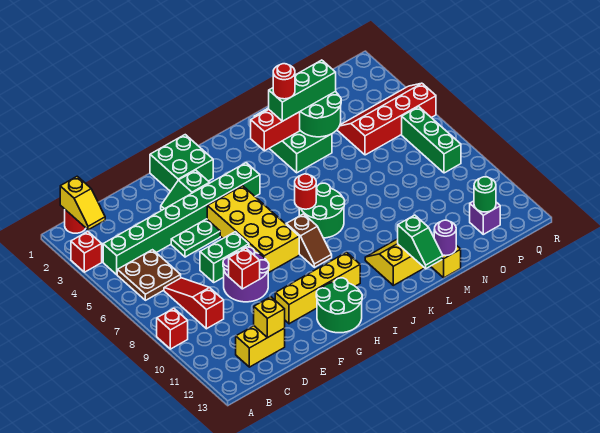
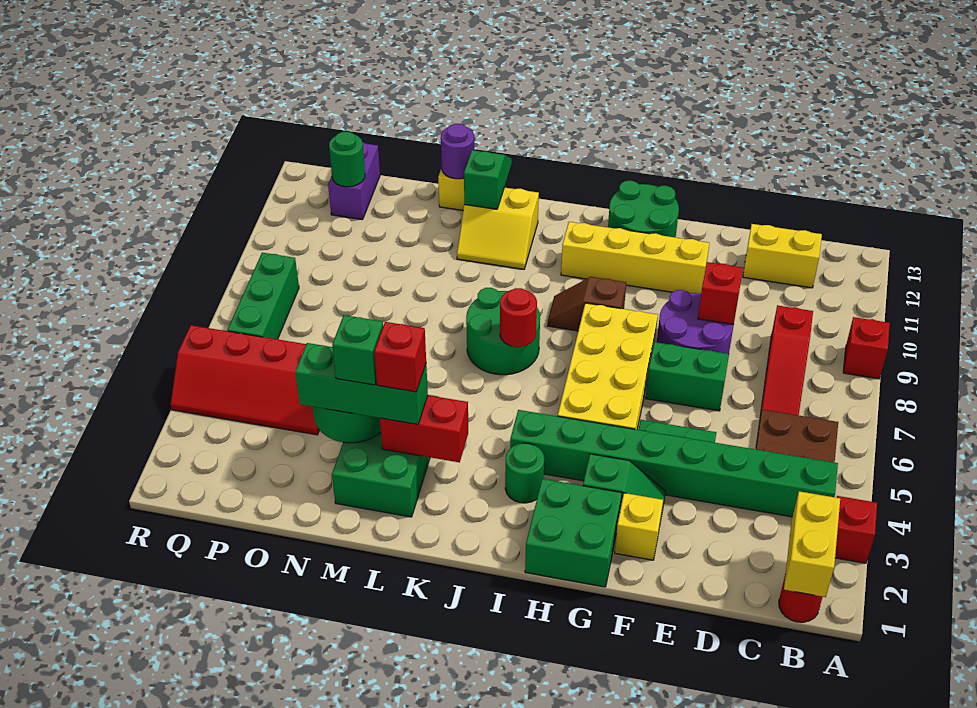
yellow 1x2 slope [60,176,105,230] -> yellow 1x2 brick [784,491,840,597]
yellow 1x1 brick [254,297,285,338] -> yellow 1x1 brick moved to [615,493,663,560]
none -> green 1x1 round brick [505,443,544,503]
brown 1x2 slope [286,214,332,267] -> brown 1x2 slope turned to [548,277,626,331]
red 1x1 round brick [273,64,295,99] -> red 1x1 brick [374,322,426,392]
none -> green 1x1 brick [332,315,383,385]
purple 1x1 brick [470,201,500,234] -> purple 1x2 brick [328,143,380,220]

